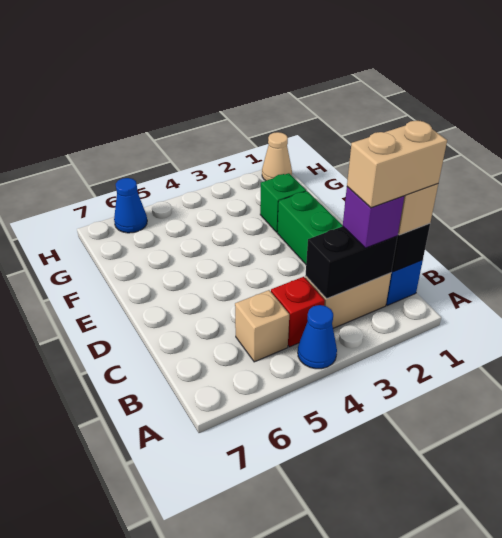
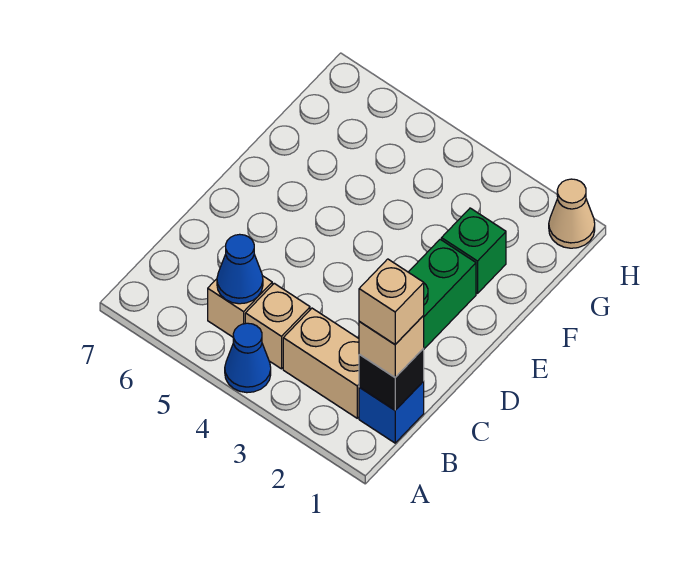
tan 1x2 brick [347,121,447,208] -> tan 1x1 brick [359,259,424,344]
black 1x2 brick [305,226,398,299] -> none
purple 1x1 brick [343,187,404,248] -> none
red 1x1 brick [271,277,325,347] -> tan 1x1 brick [245,283,310,369]
blue 1x1 cone [114,178,147,233] -> blue 1x1 cone moved to [217,234,263,304]

